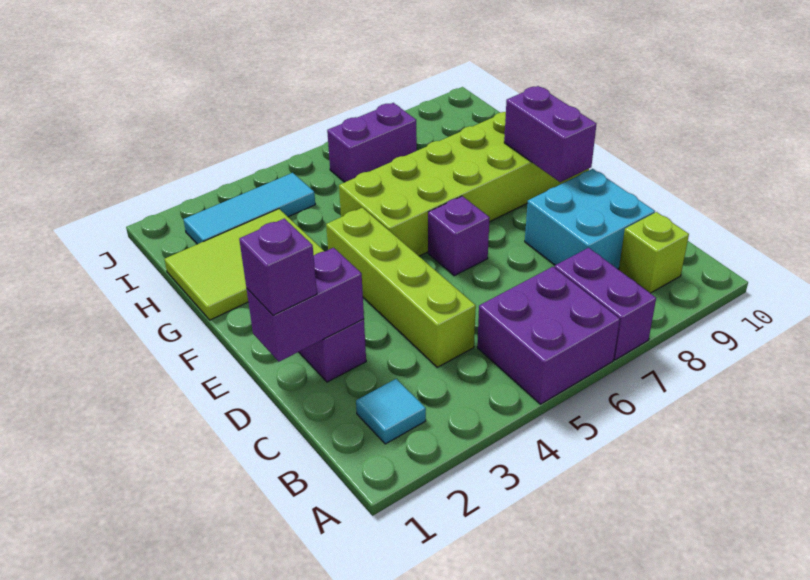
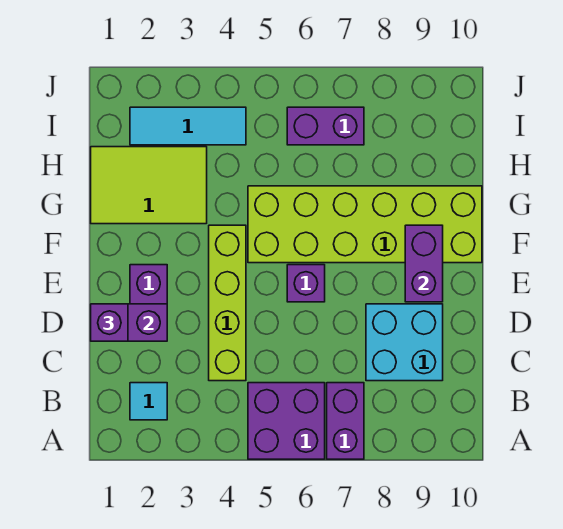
lime 1x1 brick [619,212,689,293] -> none

